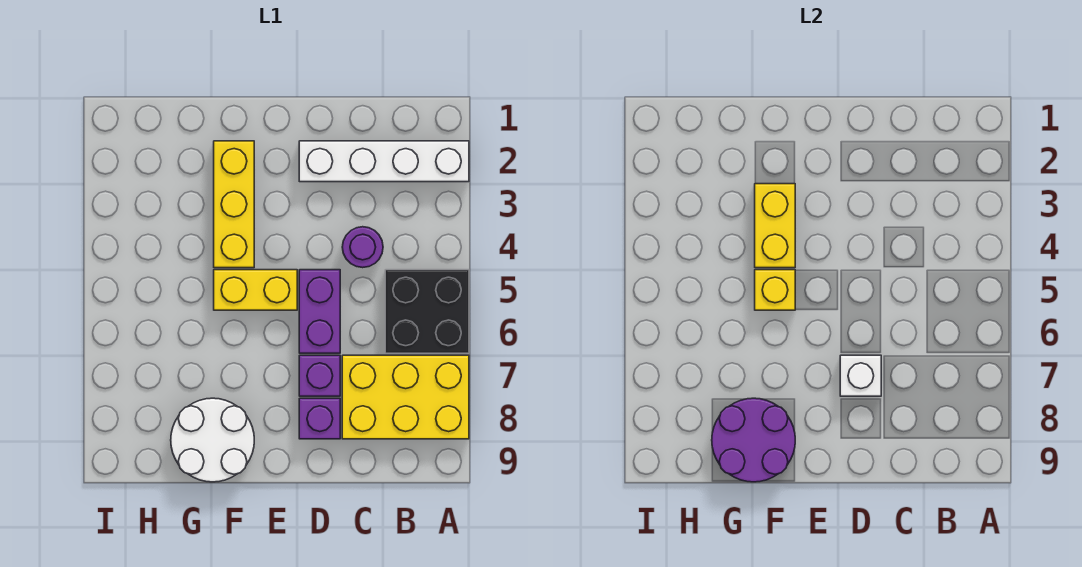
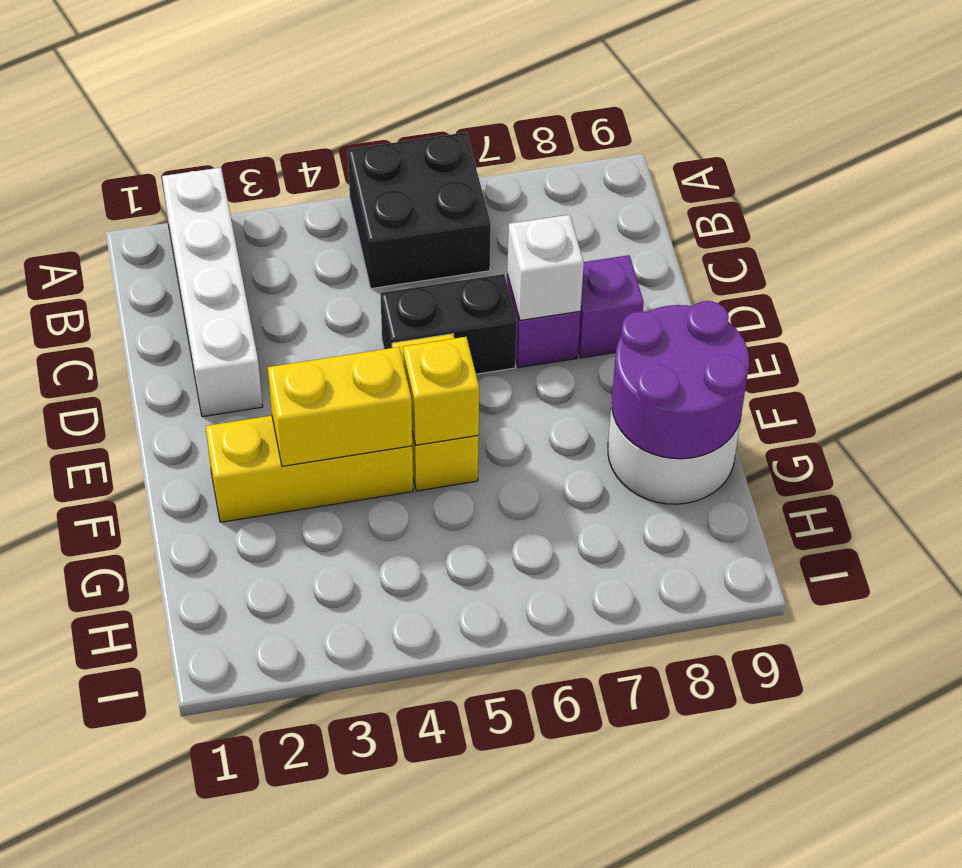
yellow 2x3 brick [342,355,469,439] -> none
purple 1x1 round brick [342,227,383,268] -> none
purple 1x2 brick [299,270,340,353] -> black 1x2 brick [380,274,517,374]

